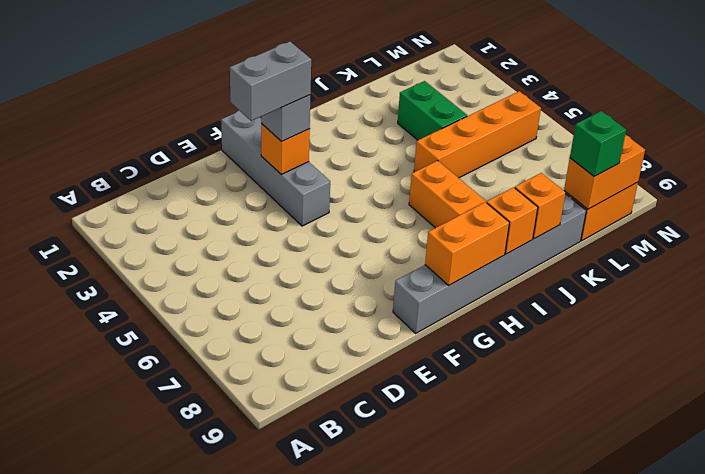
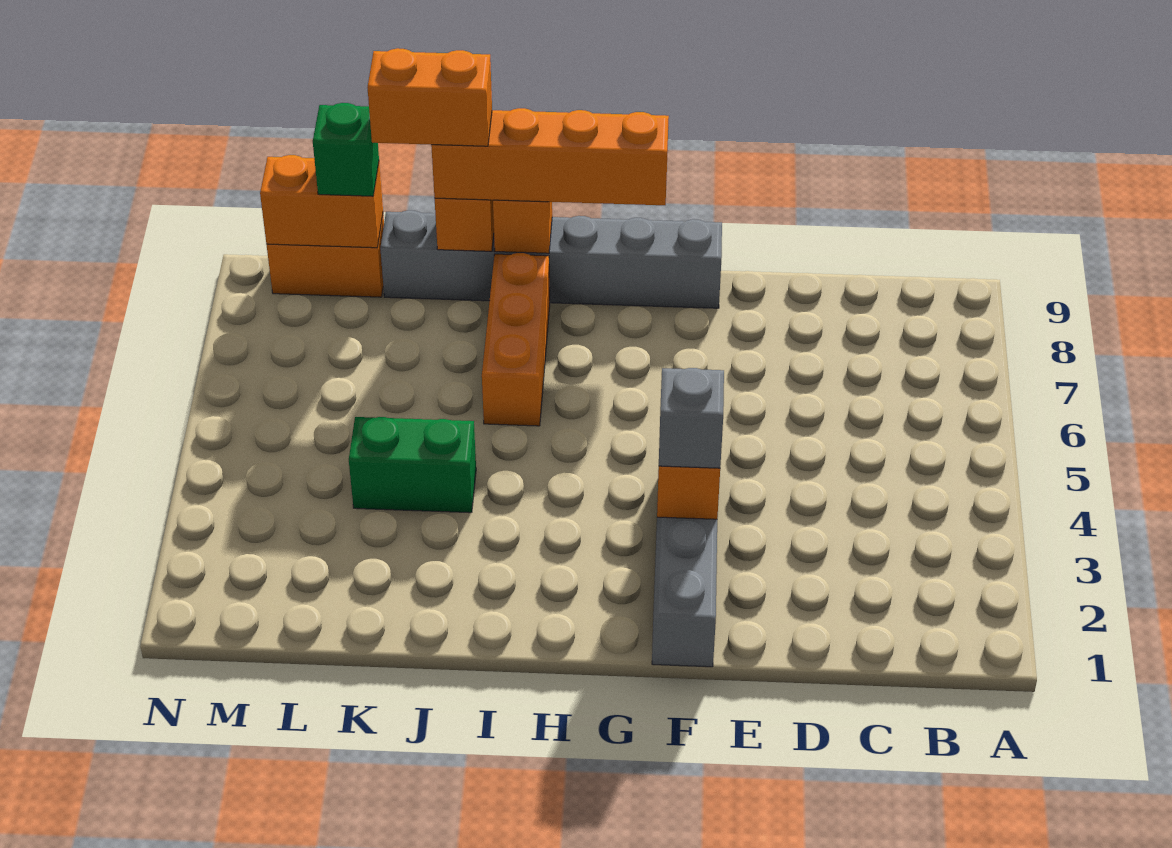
grey 1x2 brick [230,42,311,121] -> none
orange 1x2 brick [425,202,509,285] -> orange 1x2 brick moved to [367,48,492,146]
orange 1x4 brick [414,91,541,178] -> orange 1x4 brick moved to [431,108,669,205]
green 1x2 brick [398,81,467,140] -> green 1x2 brick turned to [349,417,476,513]

